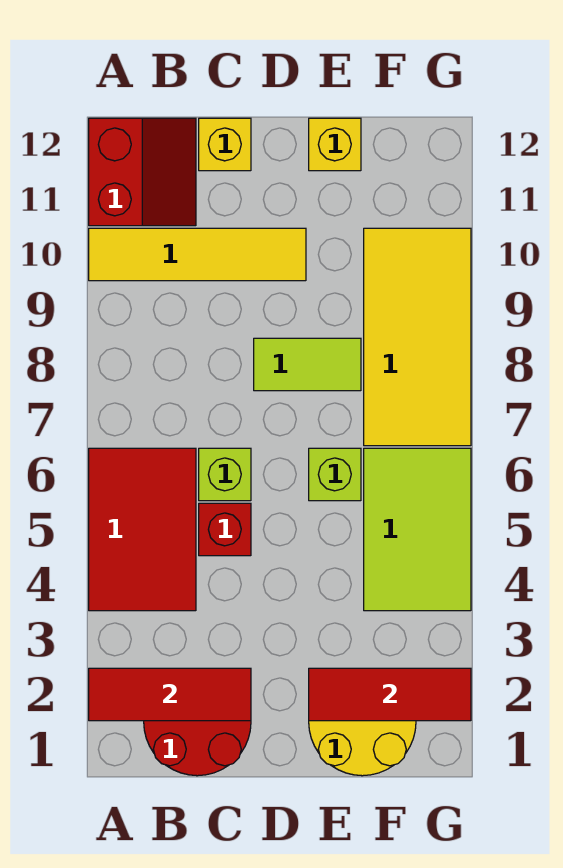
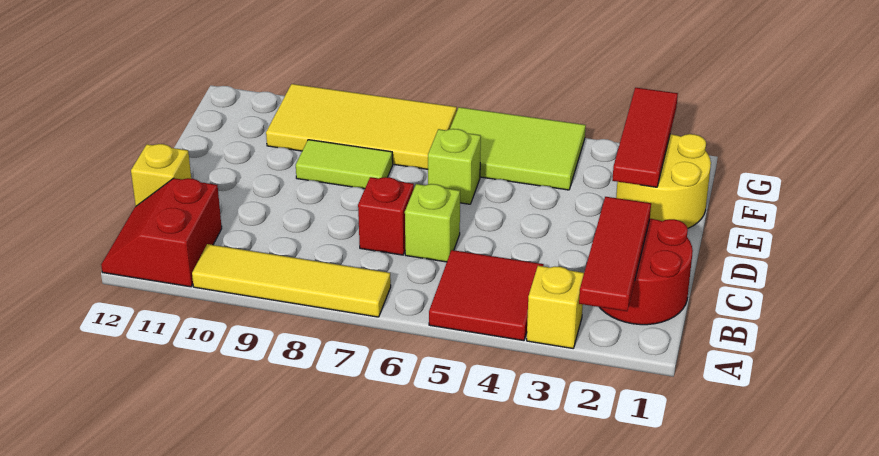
red 2x3 tile [89,448,196,611] -> red 2x2 tile [429,250,544,341]
yellow 1x4 tile [89,228,306,281] -> yellow 1x4 tile turned to [192,244,391,317]
red 2x2 slope [89,118,196,226] -> red 2x2 slope turned to [101,178,222,287]
red 1x1 brick [199,503,251,556] -> red 1x1 brick moved to [358,177,414,255]
lime 1x2 tile [254,338,361,391] -> lime 1x2 tile turned to [296,140,393,189]
yellow 1x1 brick [309,118,361,171] -> yellow 1x1 brick moved to [527,266,584,348]

